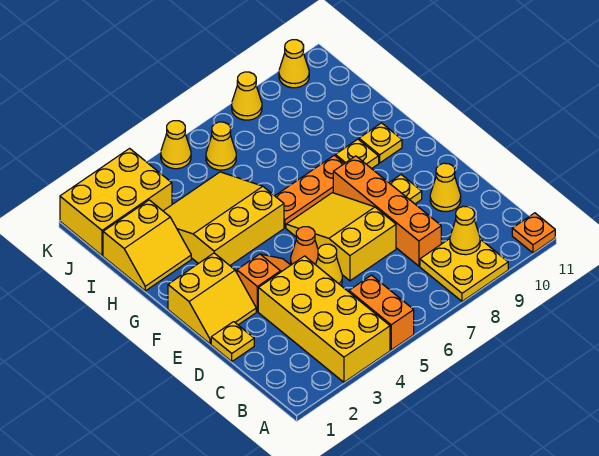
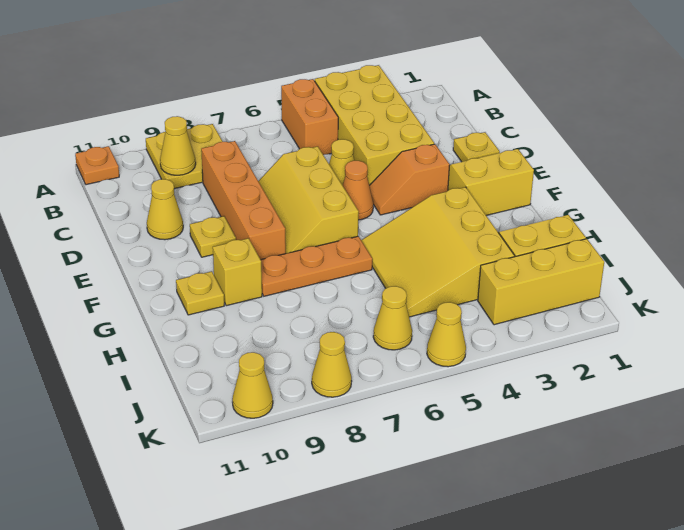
yellow 2x3 slope [286,193,396,281] -> yellow 2x3 slope turned to [258,146,359,253]
yellow 3x3 slope [164,172,284,265] -> yellow 3x3 slope turned to [361,187,515,317]
yellow 1x1 plate [335,139,379,169] -> yellow 1x1 brick [213,238,262,306]
yellow 2x3 brick [60,148,172,255] -> yellow 1x3 brick [478,239,604,325]

